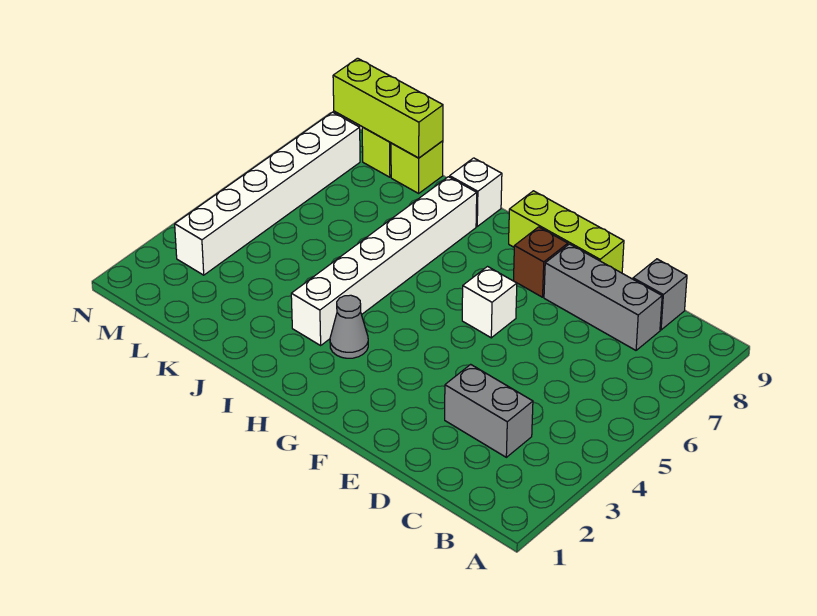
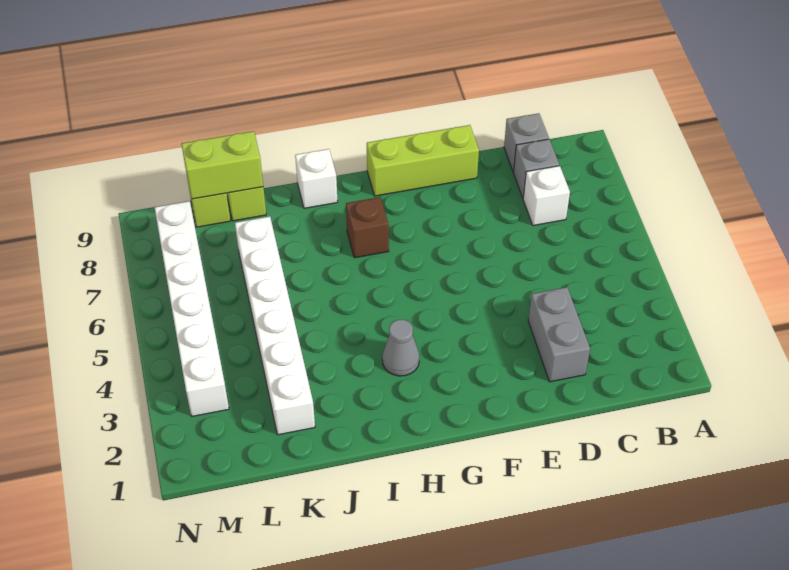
grey 1x2 brick [445,364,533,457] -> grey 1x2 brick turned to [528,287,590,382]
grey 1x3 brick [544,244,662,350] -> grey 1x1 brick [514,139,559,198]
white 1x1 brick [462,267,517,338] -> white 1x1 brick moved to [523,166,570,226]
brown 1x1 brick [514,227,568,297] -> brown 1x1 brick moved to [346,197,389,258]
white 1x6 brick [291,177,477,345] -> white 1x6 brick moved to [235,216,315,435]
lime 1x3 brick [333,58,443,158] -> lime 1x2 brick [182,131,263,199]

